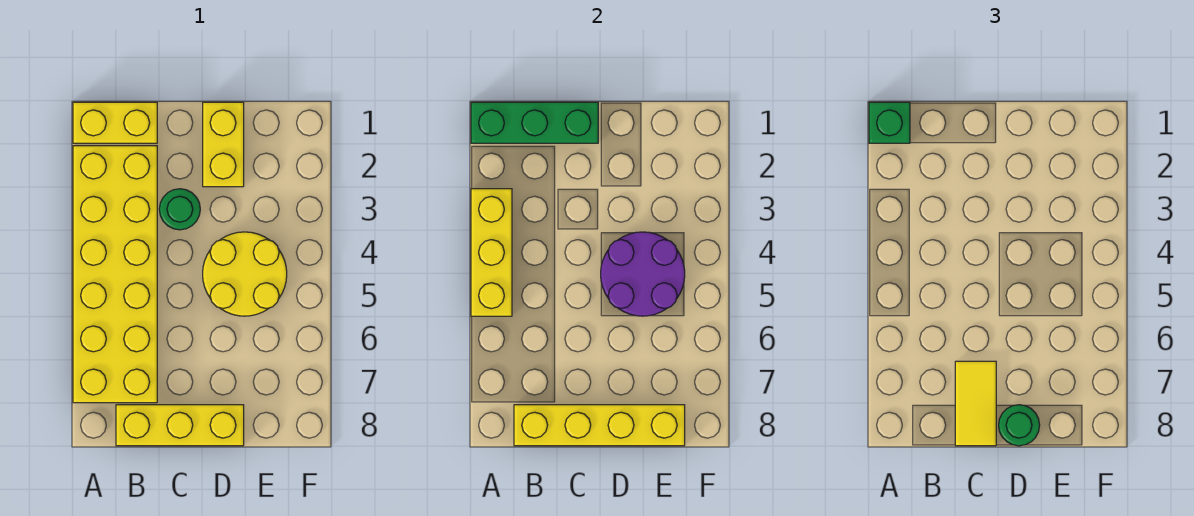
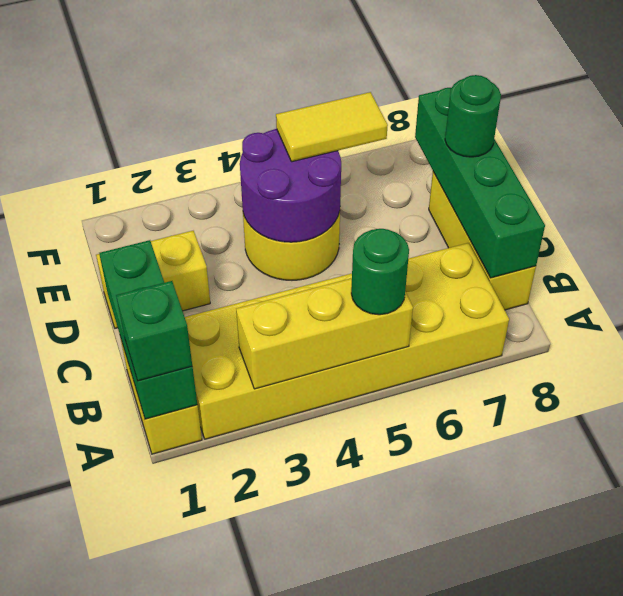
yellow 1x4 brick [514,405,685,446] -> green 1x4 brick [415,88,545,278]
green 1x1 round brick [159,189,200,230] -> green 1x1 round brick moved to [351,229,409,315]
yellow 1x2 tile [955,361,996,446] -> yellow 1x2 tile moved to [276,92,388,162]

